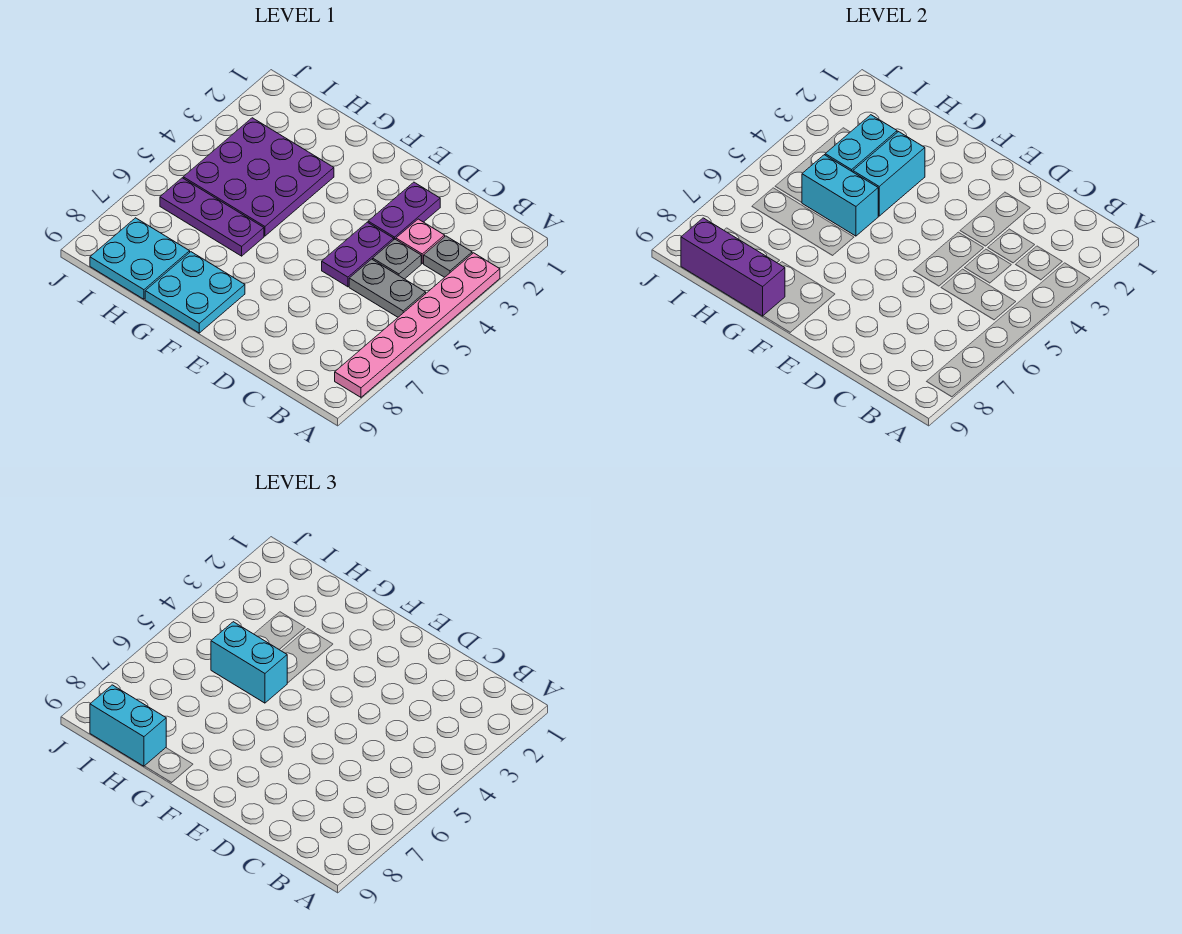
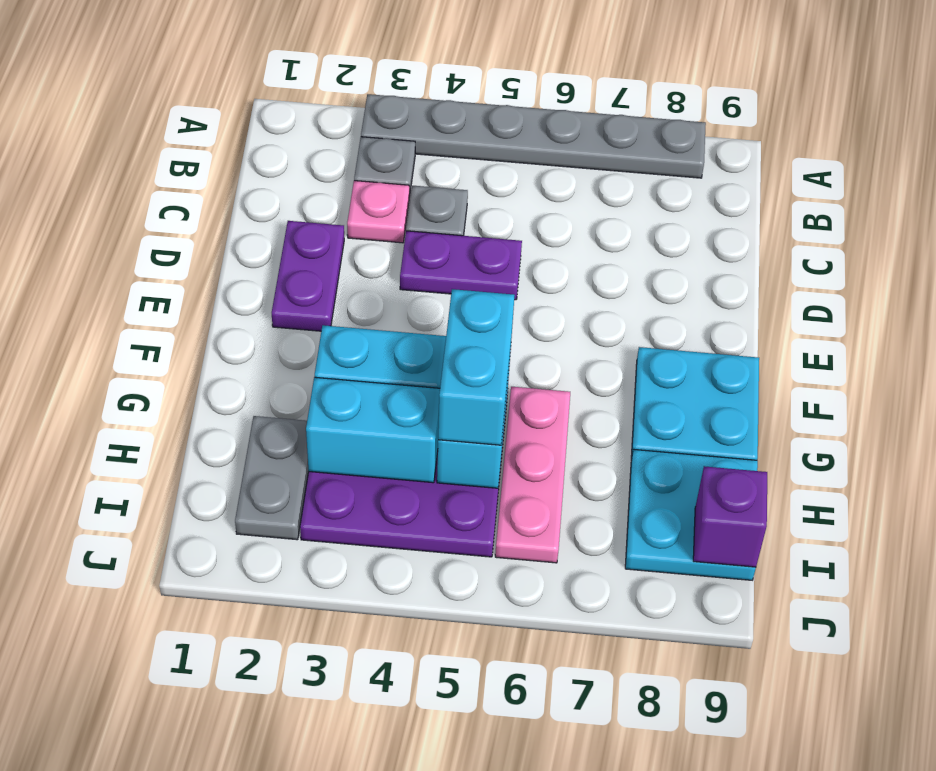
pink 1x6 plate [335,253,500,397] -> grey 1x6 plate [361,94,706,178]
grey 1x2 plate [349,259,426,317] -> grey 1x2 plate moved to [235,416,309,540]
purple 1x2 plate [368,182,440,239] -> purple 1x2 plate turned to [272,221,344,331]
purple 1x3 plate [160,178,264,256] -> pink 1x3 plate [495,387,570,563]
purple 1x3 brick [681,218,785,316] -> purple 1x1 brick [693,466,767,567]
cyan 1x2 brick [90,685,166,766] -> none

